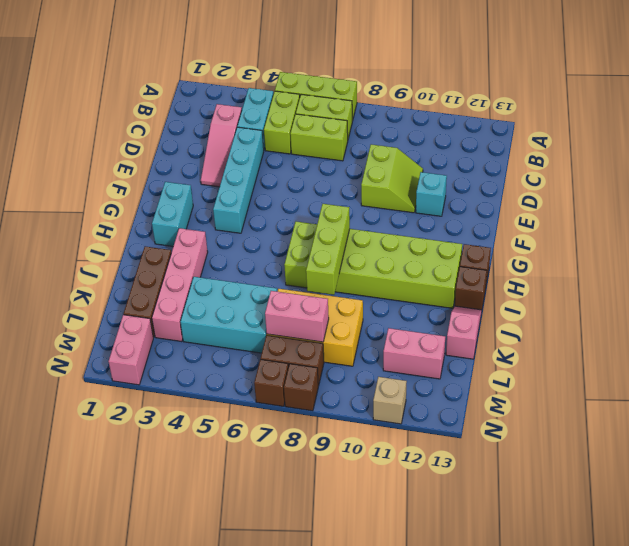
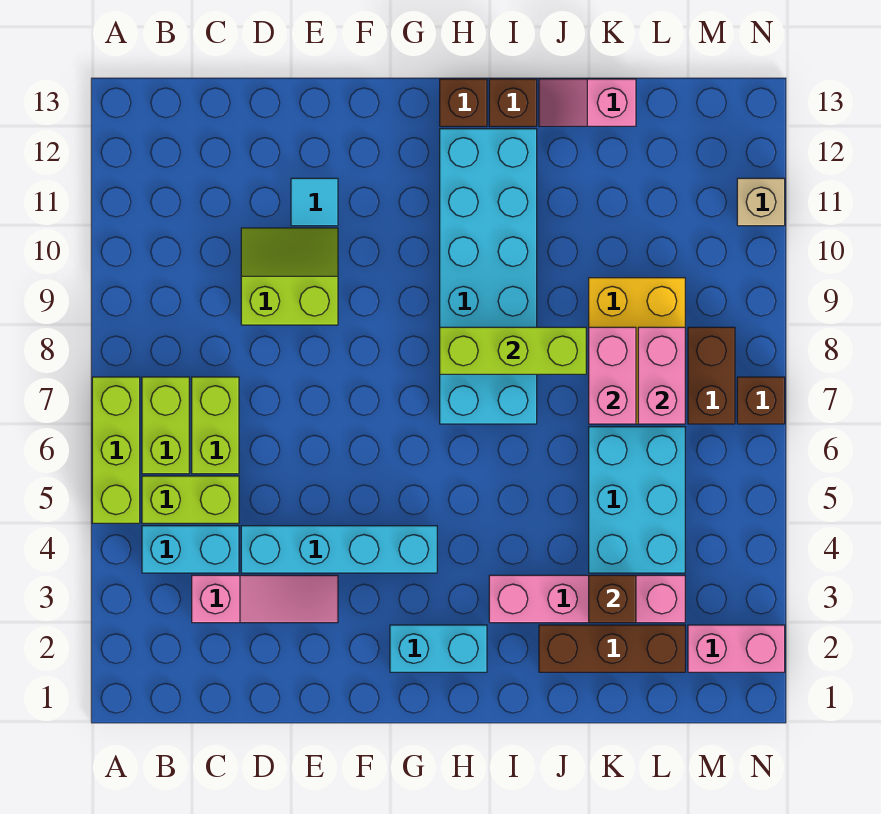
cyan 1x1 brick [416,172,447,216] -> cyan 1x1 tile [291,178,338,226]
lime 2x6 brick [284,222,462,308] -> cyan 2x6 brick [440,129,537,424]
pink 1x2 brick [383,328,445,379] -> pink 1x2 brick moved to [589,327,636,424]
brown 1x1 brick [284,364,318,411] -> brown 1x1 brick moved to [589,575,636,623]

